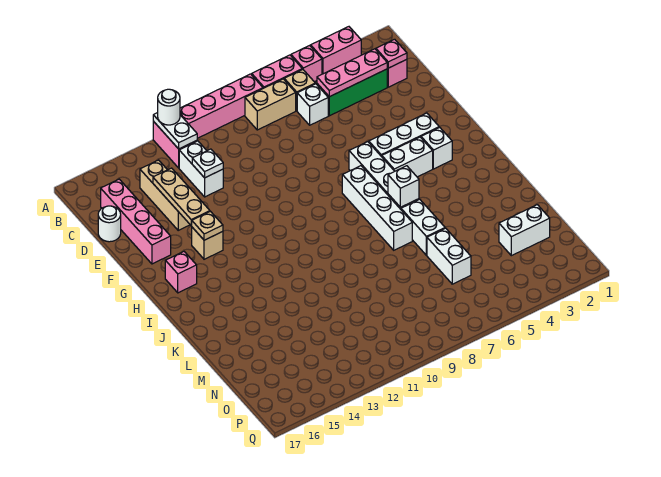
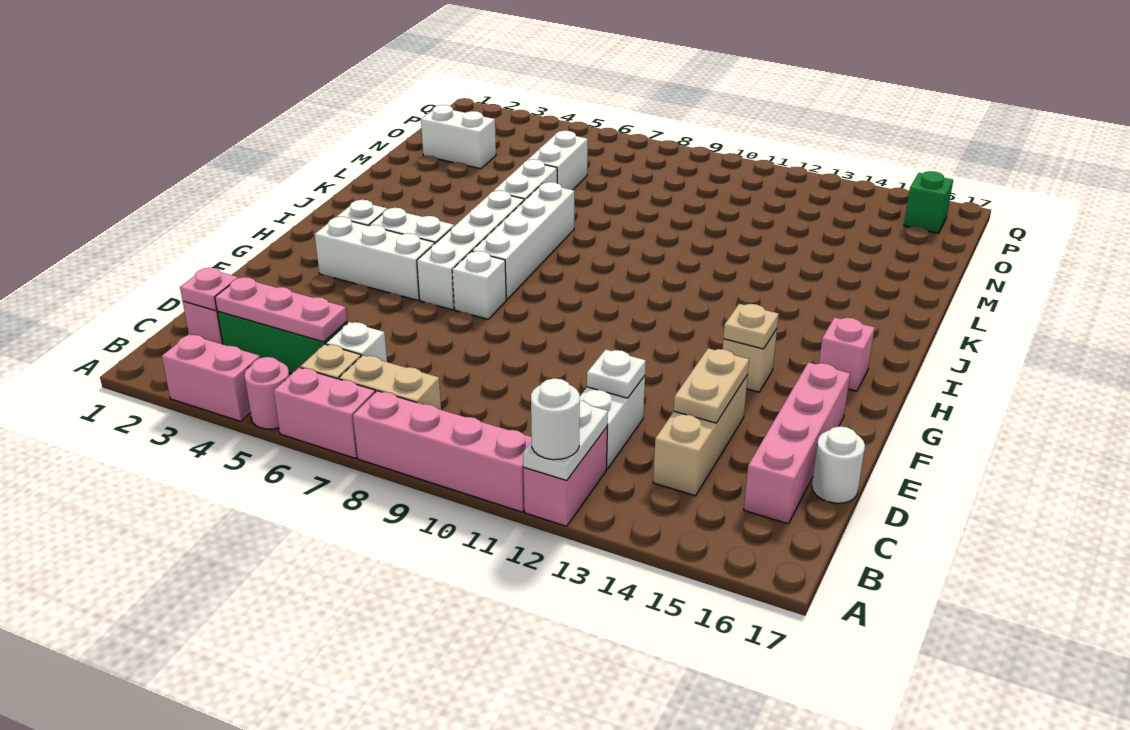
pink 1x1 brick [291,45,322,82] -> pink 1x1 round brick [244,357,289,429]
tan 1x3 plate [153,168,210,225] -> tan 1x2 plate [674,348,749,423]
white 1x1 brick [388,166,419,207] -> white 1x1 brick moved to [452,251,506,319]
none -> green 1x1 brick [904,171,953,233]

